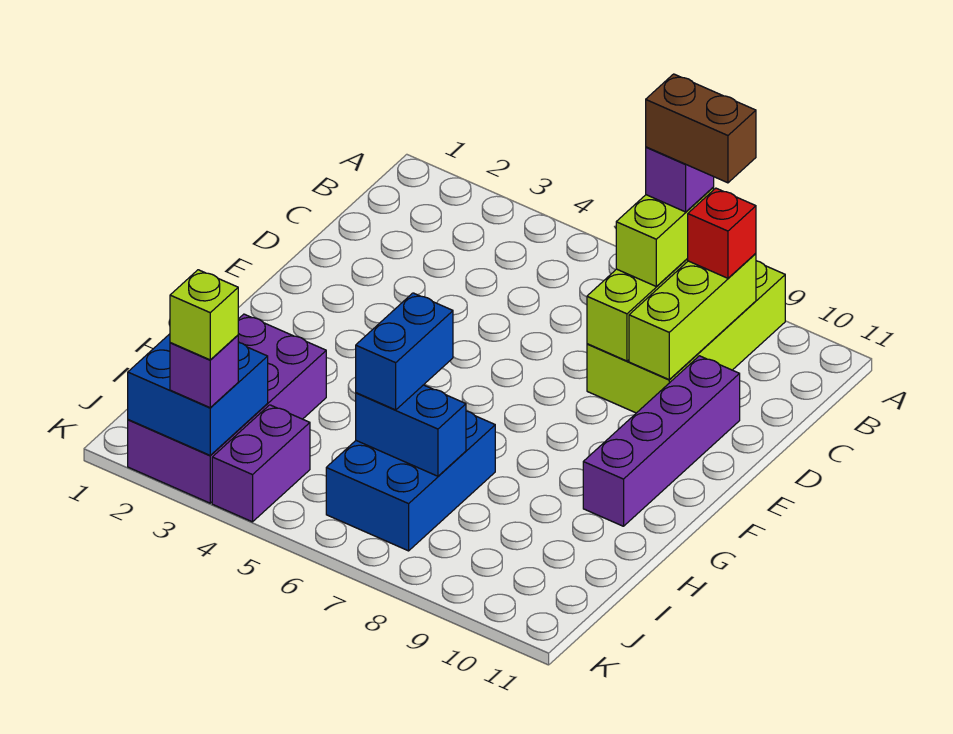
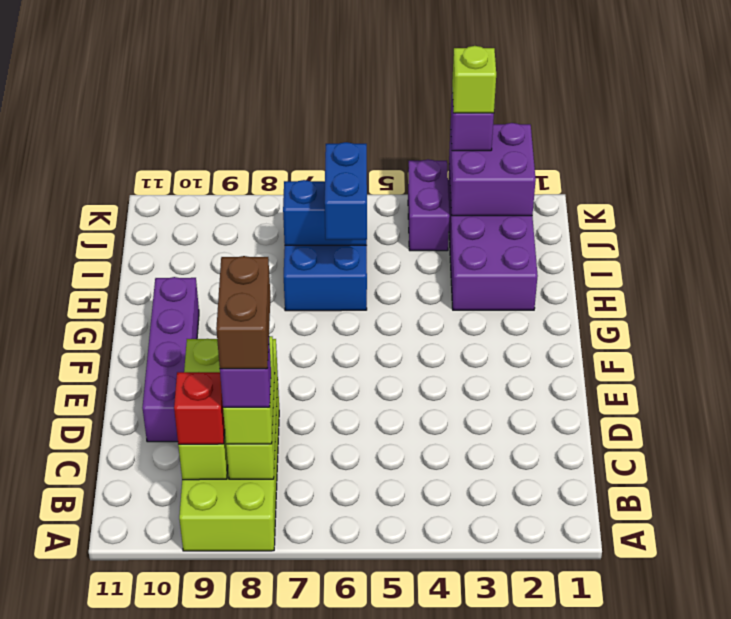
brown 1x2 brick [646,74,756,183] -> brown 1x2 brick turned to [216,256,271,369]
blue 2x2 brick [128,334,268,455] -> purple 2x2 brick [449,123,536,216]

